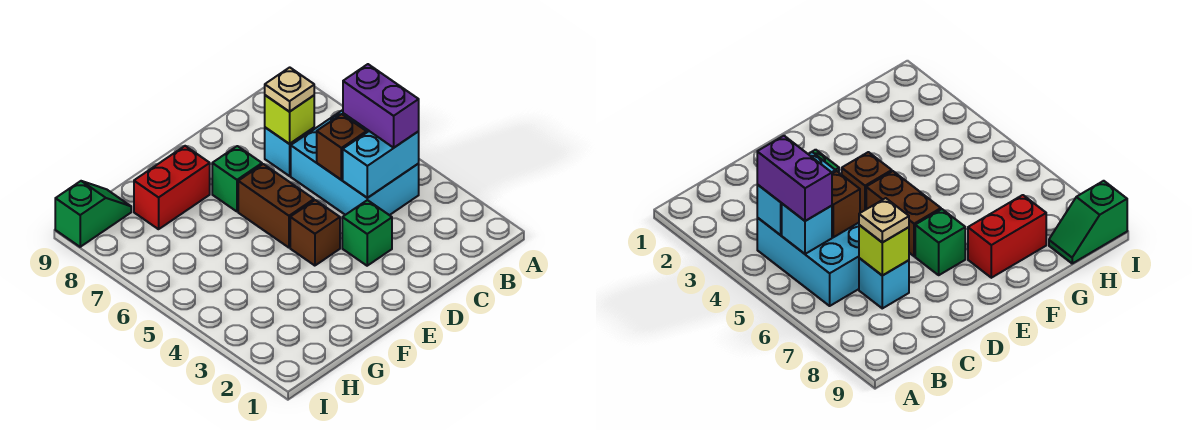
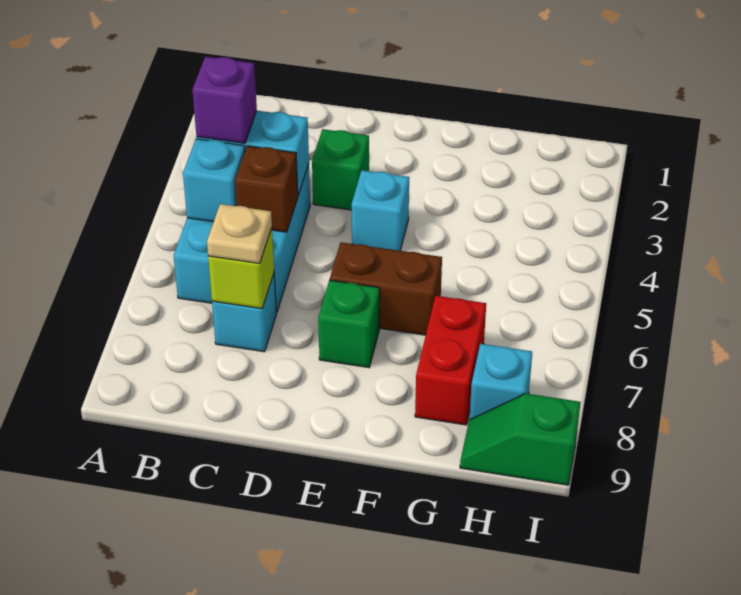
purple 1x2 brick [343,64,419,148] -> purple 1x1 brick [192,57,257,143]
brown 1x1 brick [290,200,340,266] -> cyan 1x1 brick [352,170,409,251]
brown 1x2 brick [238,164,314,248] -> brown 1x2 brick turned to [330,242,442,335]
red 1x2 brick [134,146,210,229] -> red 1x2 brick turned to [415,296,486,425]
none -> cyan 1x1 brick [470,344,532,419]

